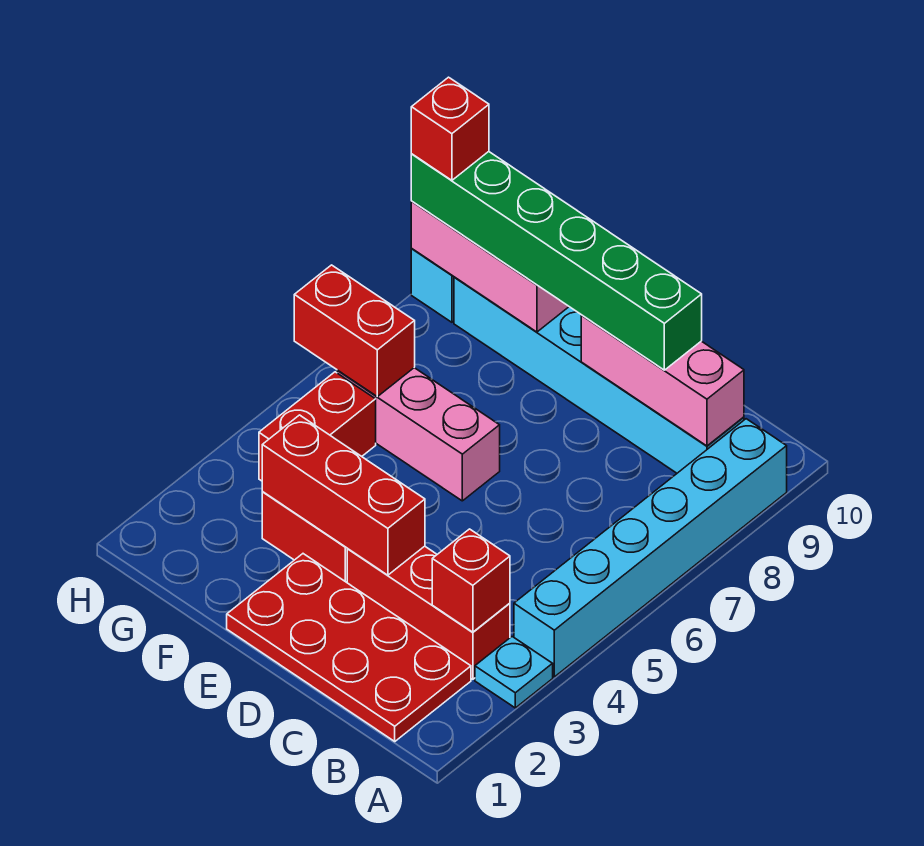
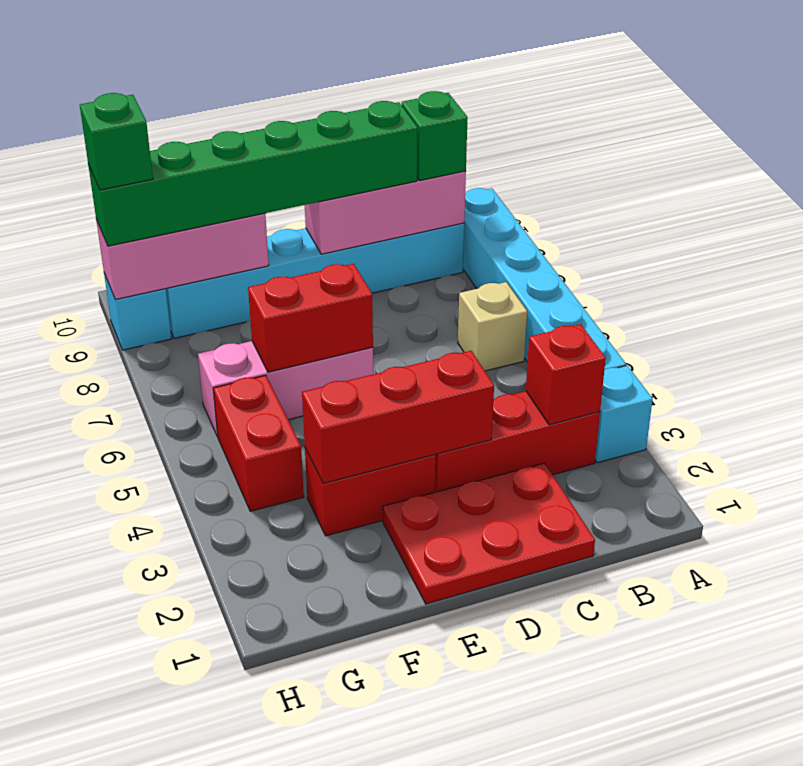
cyan 1x1 plate [475,637,553,708] -> cyan 1x1 brick [595,366,653,463]
red 2x4 plate [227,554,471,741] -> red 2x3 plate [383,463,595,604]
none -> tan 1x1 brick [458,282,527,371]
none -> green 1x1 brick [402,91,468,181]
red 1x2 brick [294,265,415,397] -> red 1x2 brick moved to [248,264,373,372]
red 1x1 brick [411,77,489,180] -> green 1x1 brick [80,93,153,190]

